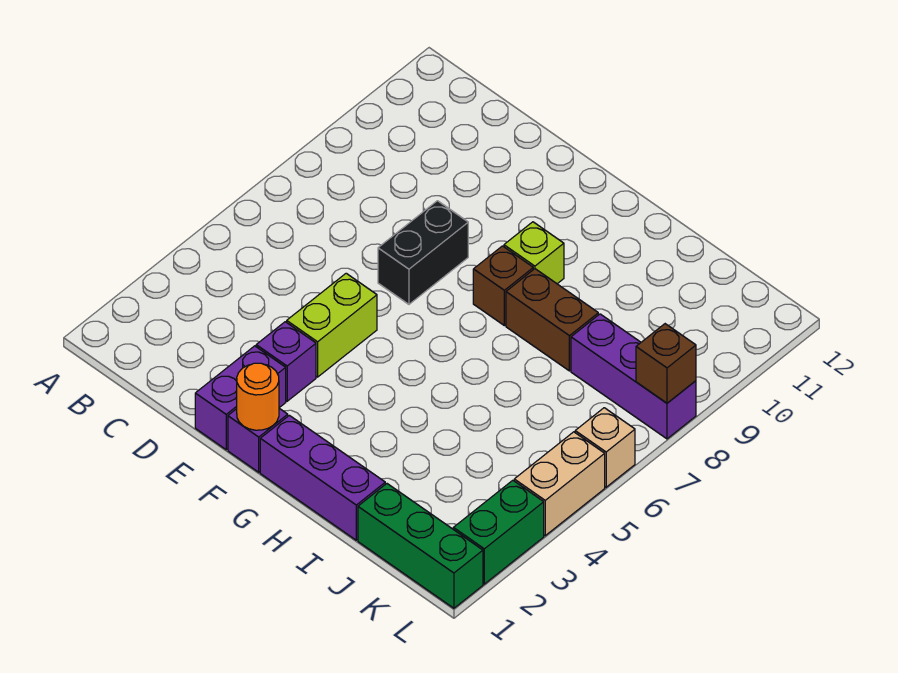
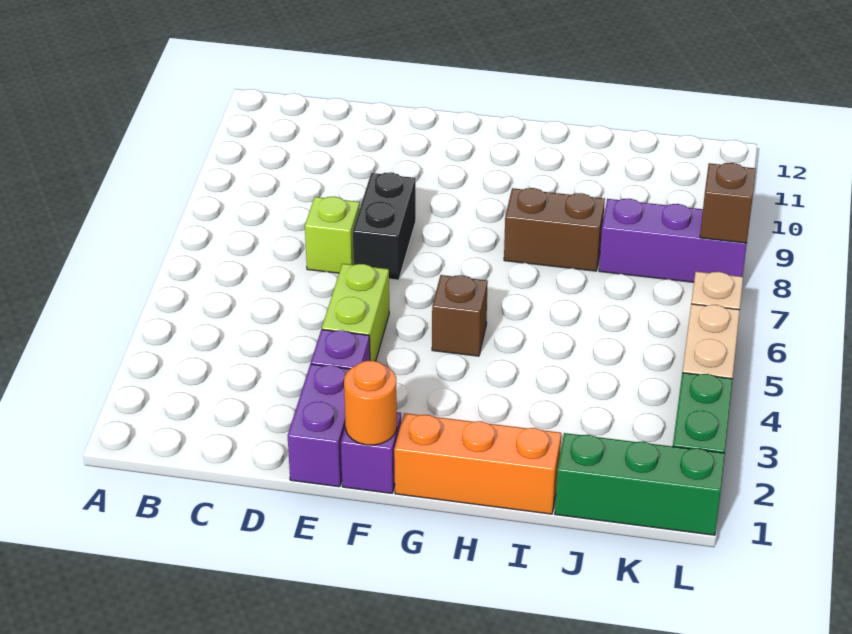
purple 1x3 brick [260,415,385,540] -> orange 1x3 brick [394,413,561,514]
brown 1x1 brick [473,246,533,326] -> brown 1x1 brick moved to [432,275,488,356]
lime 1x1 brick [504,222,564,284] -> lime 1x1 brick moved to [305,197,360,273]

